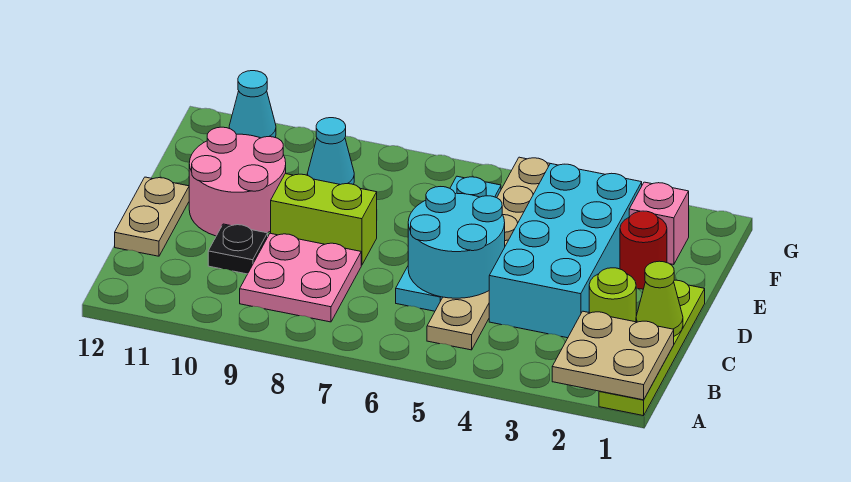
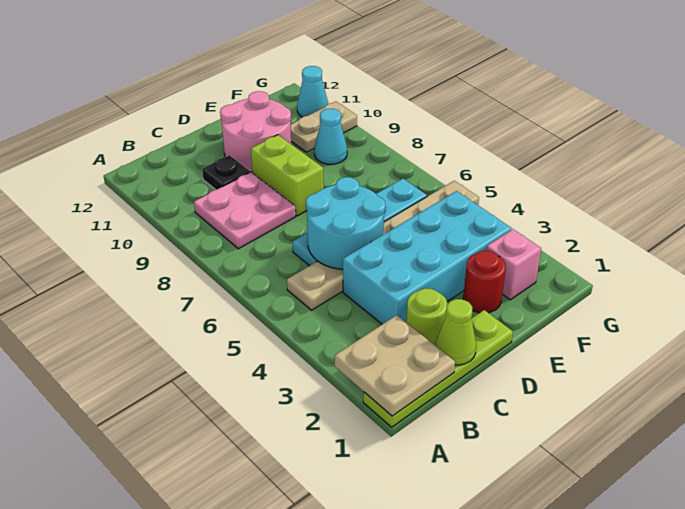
tan 1x2 plate [115,177,189,256] -> tan 1x2 plate moved to [291,102,357,152]

